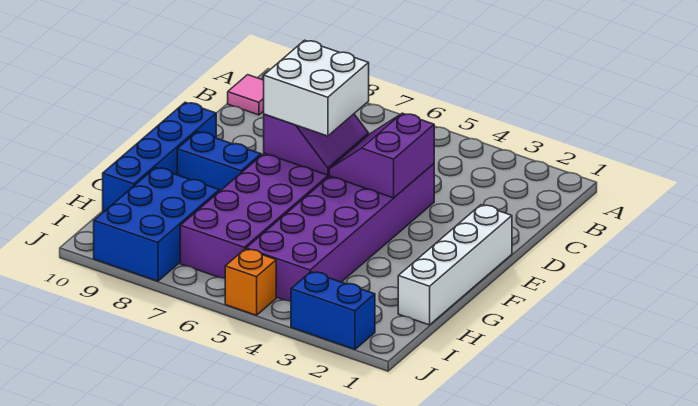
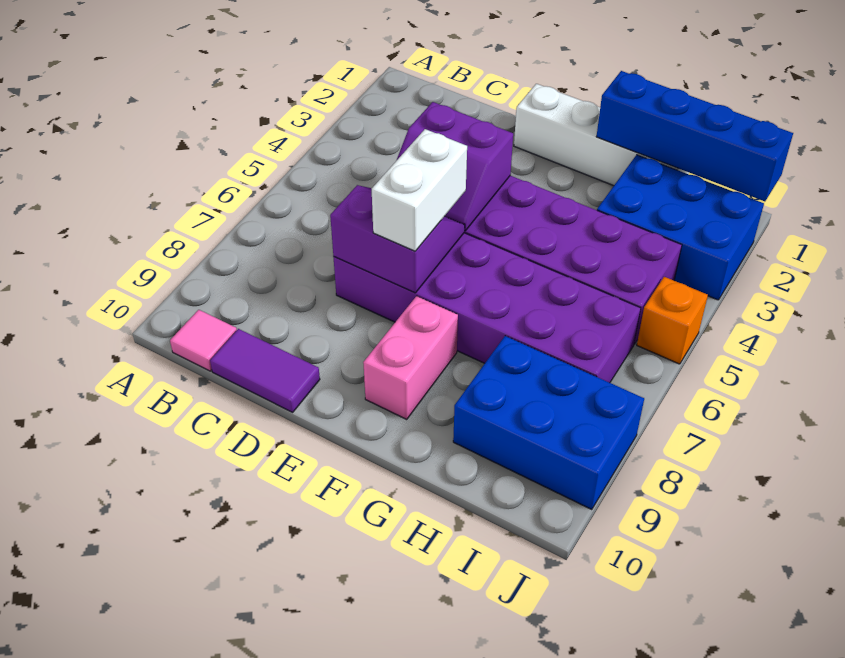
none -> purple 1x2 tile [210,329,320,412]
white 2x2 brick [264,40,369,136] -> white 1x2 brick [372,129,467,251]
blue 1x4 brick [103,102,216,212] -> blue 1x4 brick moved to [596,71,793,201]
blue 1x2 brick [177,132,261,192] -> pink 1x2 brick [363,296,458,419]
blue 1x2 brick [291,272,375,349] -> blue 2x3 brick [597,155,764,300]

